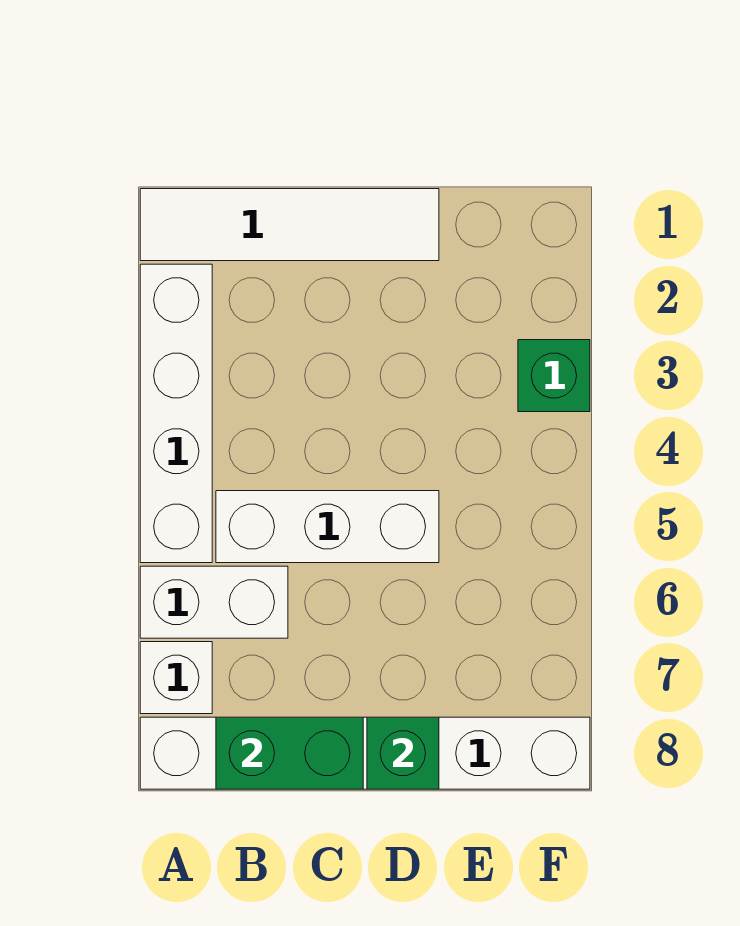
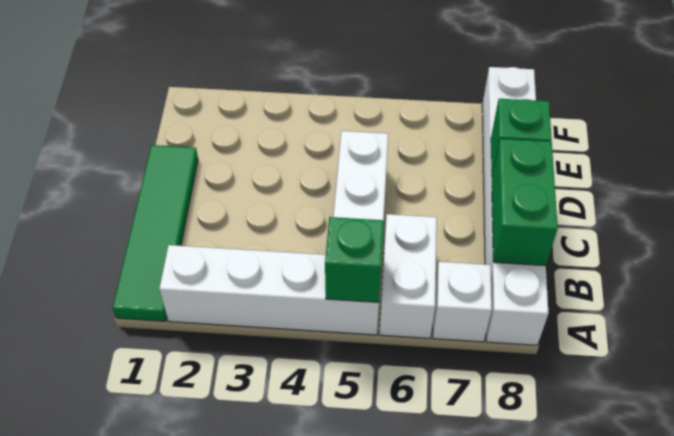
white 1x4 tile [140,189,439,261] -> green 1x4 tile [113,145,198,321]
green 1x1 brick [518,340,590,412] -> green 1x1 brick moved to [325,217,384,302]

